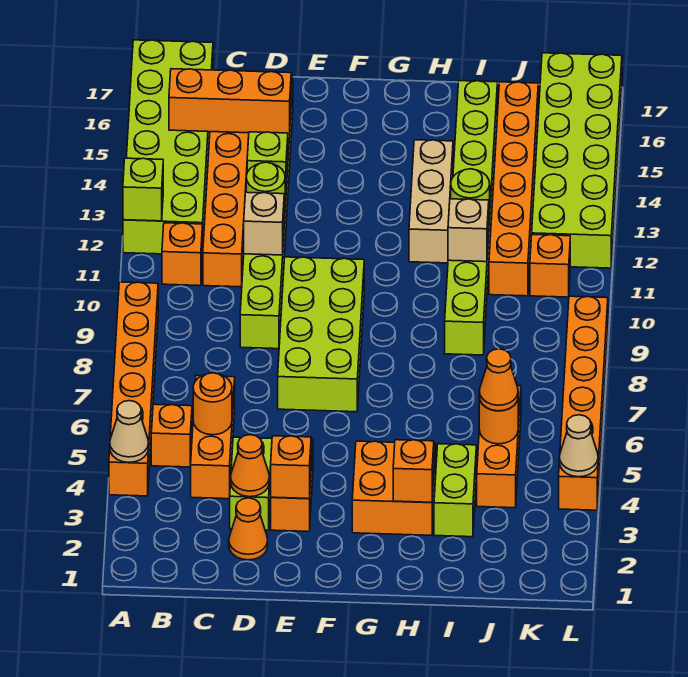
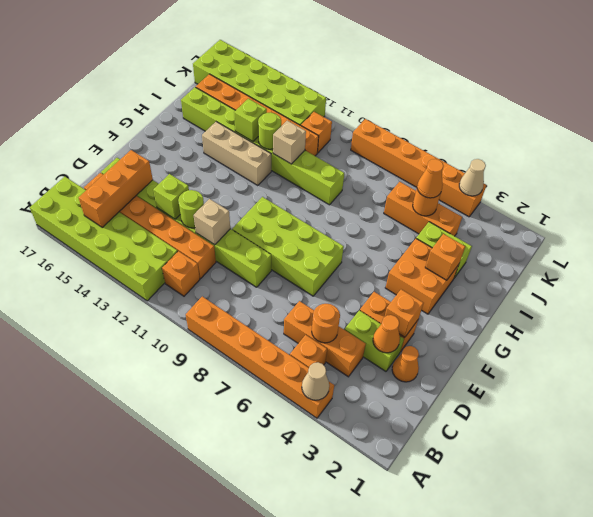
lime 1x1 brick [123,158,163,221] -> lime 1x1 brick moved to [234,99,267,142]

